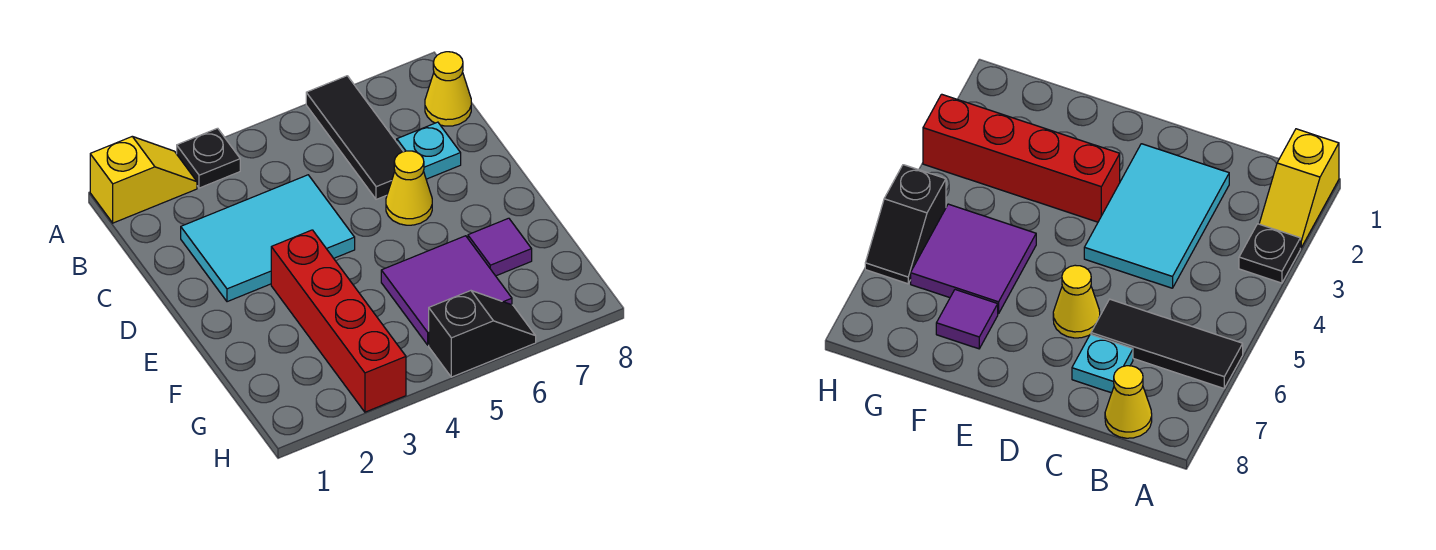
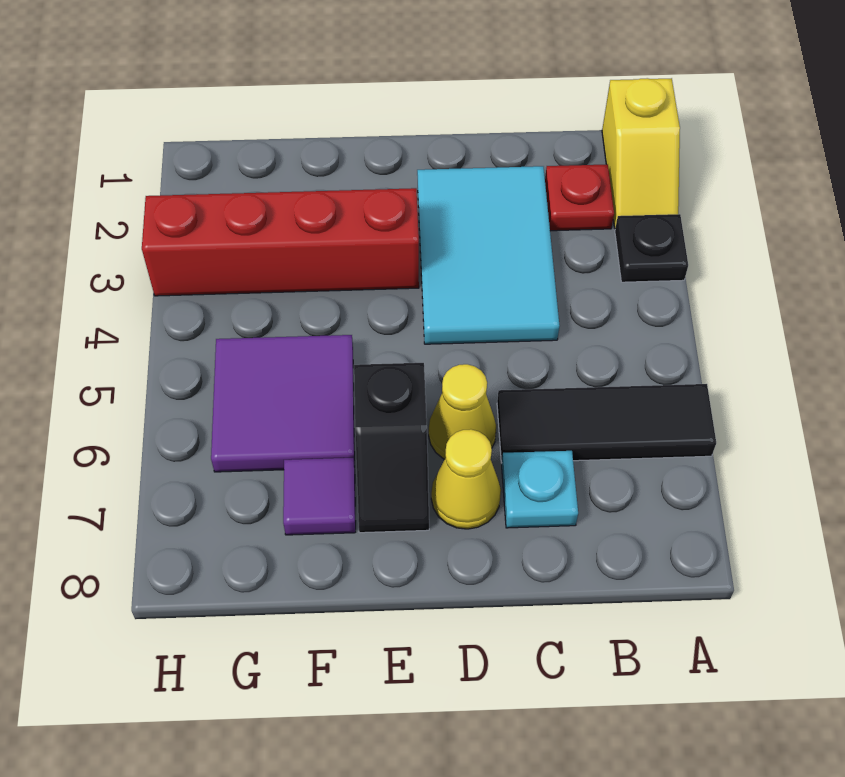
none -> red 1x1 plate [545,164,614,231]
yellow 1x1 cone [425,52,471,126] -> yellow 1x1 cone moved to [431,429,501,529]
black 1x2 slope [429,291,536,377] -> black 1x2 slope moved to [354,363,429,533]

